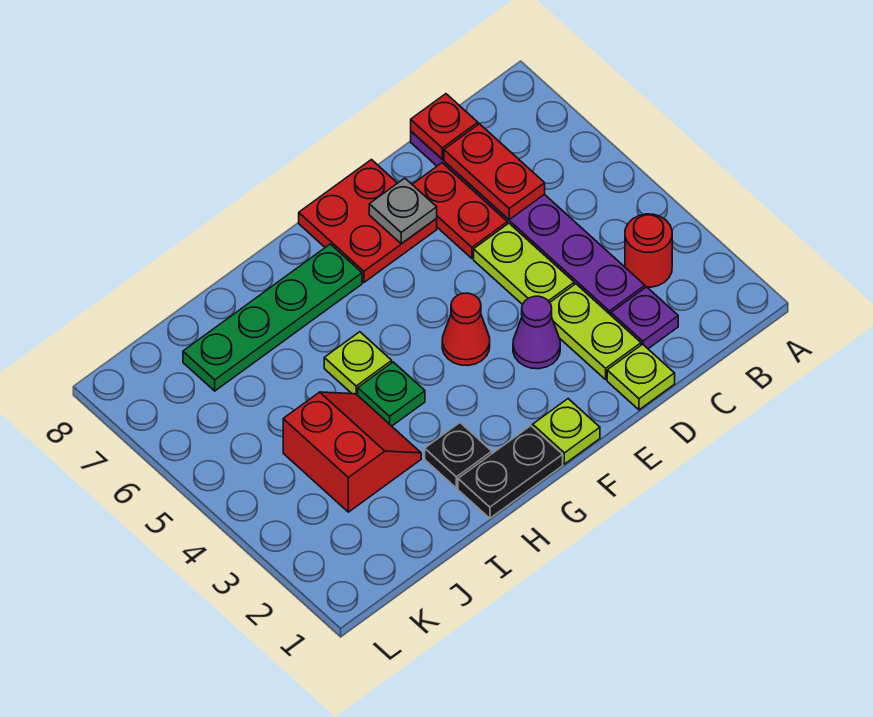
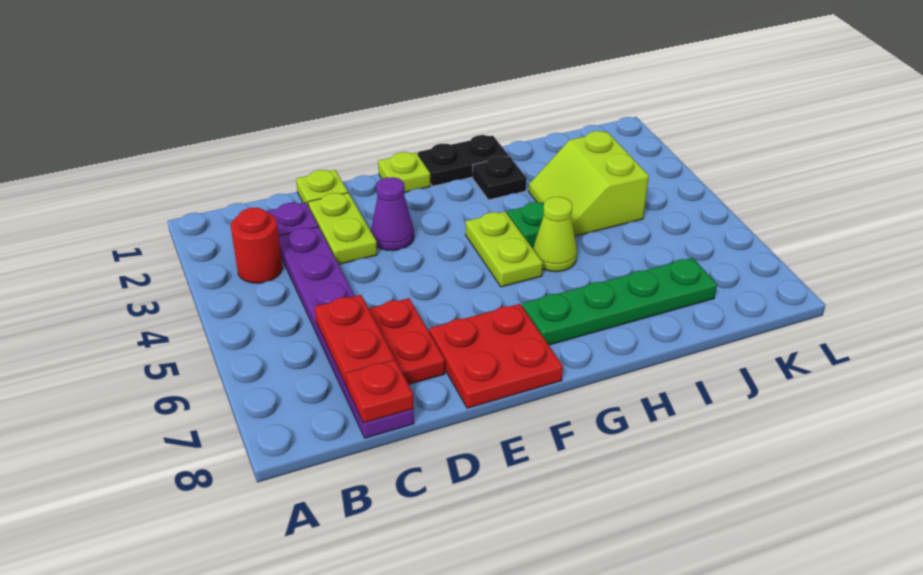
lime 1x2 plate [474,223,574,304] -> lime 1x2 plate moved to [465,212,543,287]
grey 1x1 plate [369,178,437,244] -> none
red 1x1 cone [442,293,490,366] -> none
lime 1x1 plate [324,332,392,395] -> lime 1x1 cone [533,197,577,272]
red 2x2 slope [283,392,421,512] -> lime 2x2 slope [529,131,649,236]

